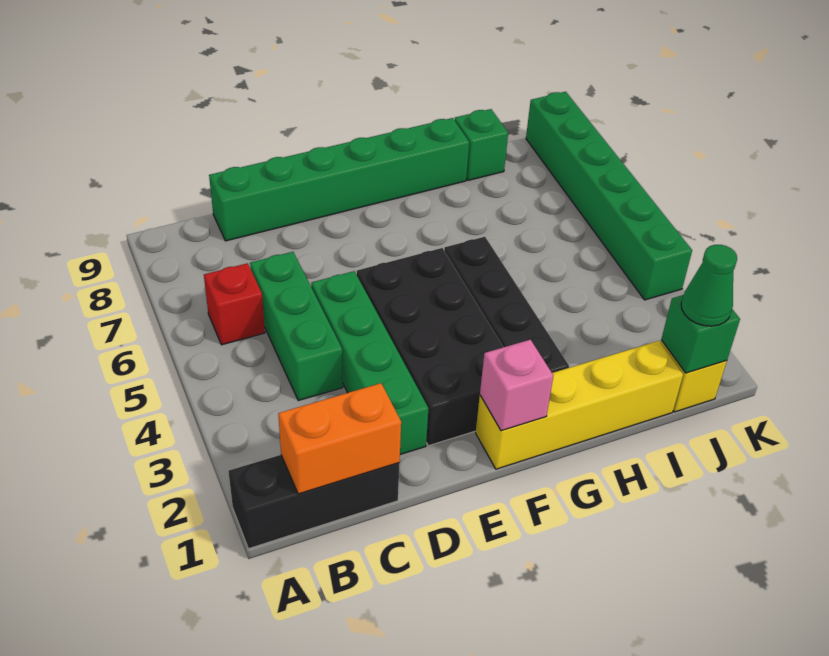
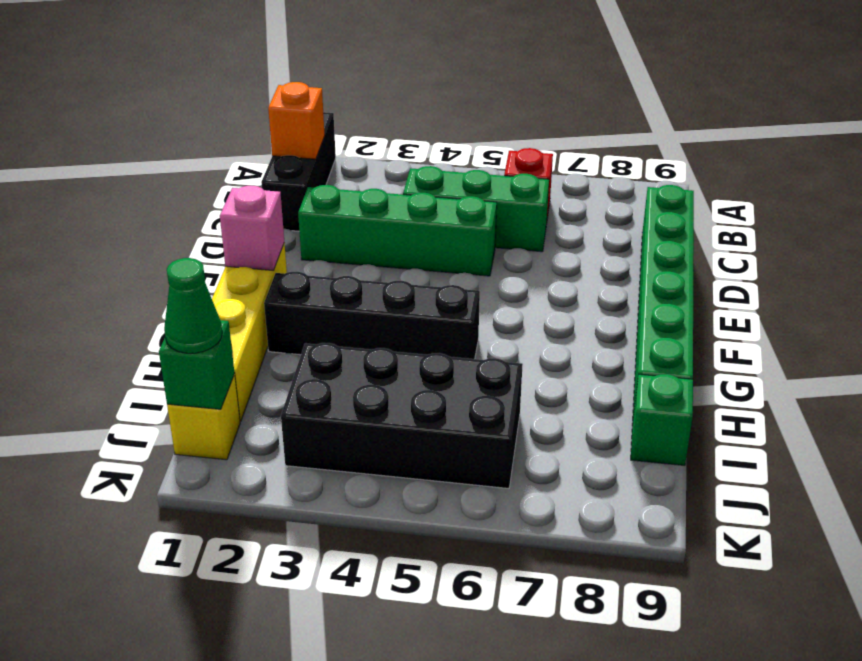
orange 1x2 brick [278,383,401,494] -> orange 1x1 brick [268,82,325,159]
black 2x4 brick [357,248,503,446] -> black 2x4 brick moved to [281,343,523,488]
green 1x6 brick [526,92,692,300] -> none

